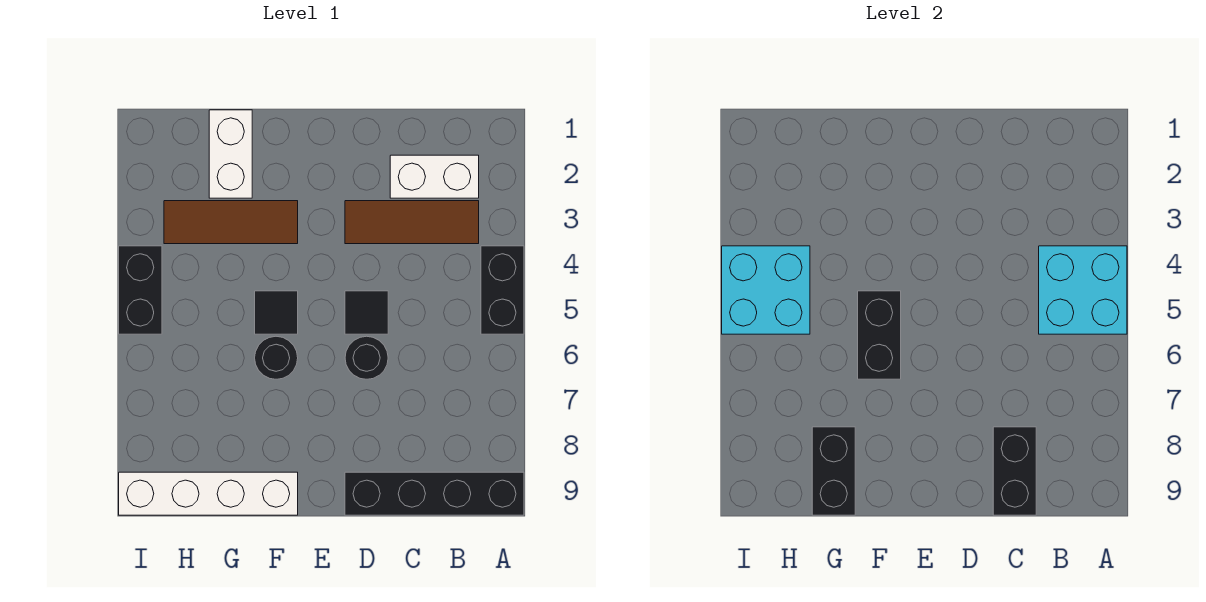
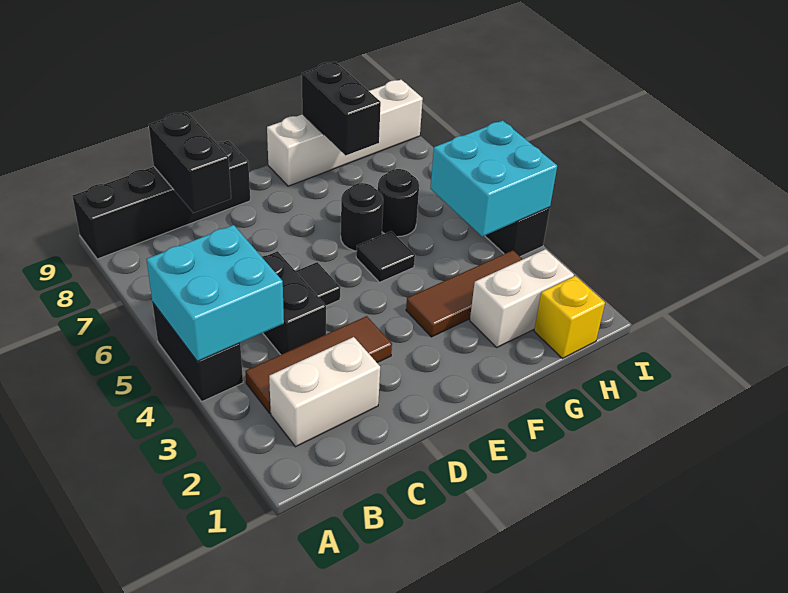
black 1x1 round brick [345,336,388,379] -> black 1x1 round brick moved to [378,169,419,237]
black 1x2 brick [858,291,901,379] -> black 1x2 brick moved to [262,251,326,355]
white 1x2 brick [209,110,252,198] -> white 1x2 brick turned to [470,249,574,347]
none -> yellow 1x1 brick [534,276,605,358]

